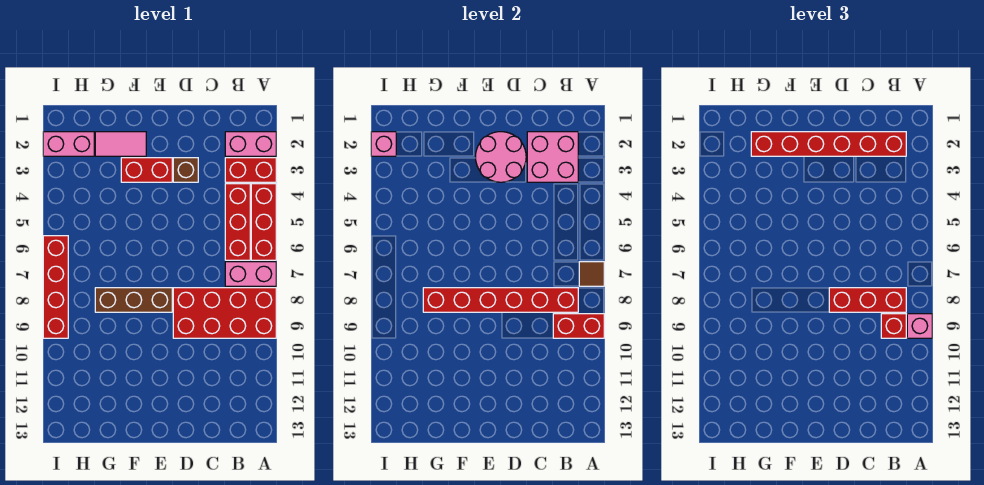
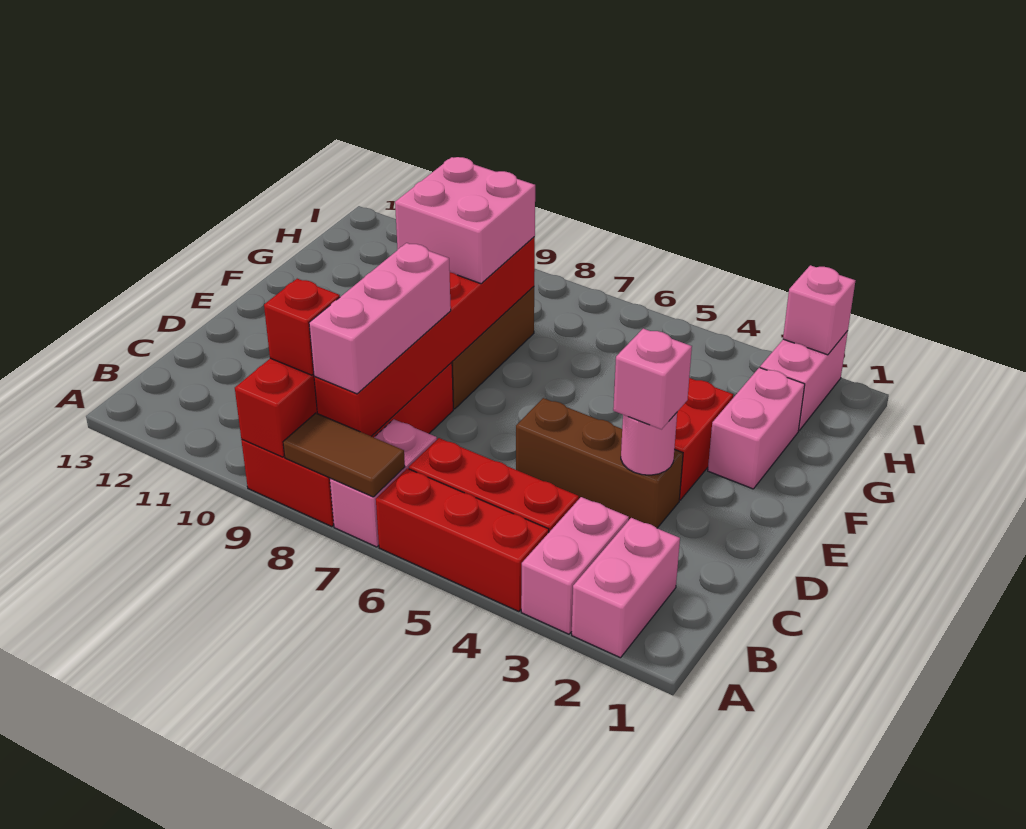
red 1x2 brick [225,158,276,182] -> pink 1x2 brick [521,497,629,634]
brown 1x1 tile [579,262,604,286] -> brown 1x2 tile [283,413,405,497]
pink 1x1 brick [907,314,932,338] -> pink 1x1 brick moved to [613,329,692,429]
pink 2x2 brick [527,132,578,182] -> pink 2x2 brick moved to [395,157,535,284]
red 1x6 brick [751,132,906,156] -> none
red 1x3 brick [829,288,906,312] -> pink 1x3 brick [309,243,451,394]
pink 2x2 round brick [476,132,526,182] -> pink 1x1 round brick [621,413,677,475]
brown 1x1 brick [173,158,198,182] -> brown 1x3 brick [516,398,683,528]
pink 1x2 tile [95,132,146,156] -> pink 1x2 brick [708,368,805,489]
red 1x4 brick [43,236,68,338] -> none

